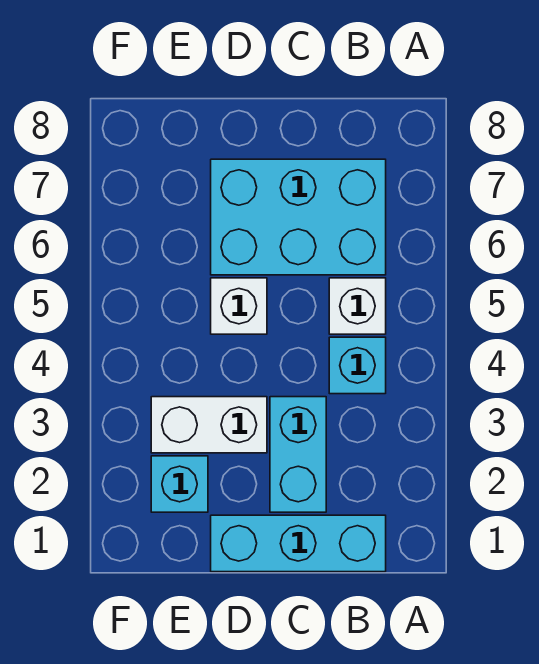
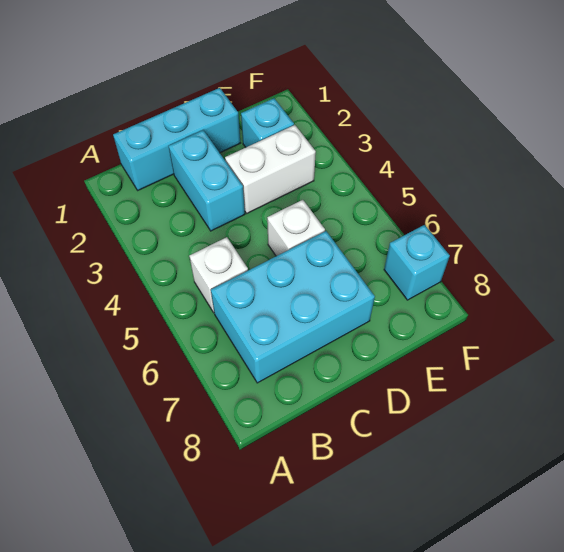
cyan 1x1 brick [329,337,386,394] -> cyan 1x1 brick moved to [384,225,450,300]

